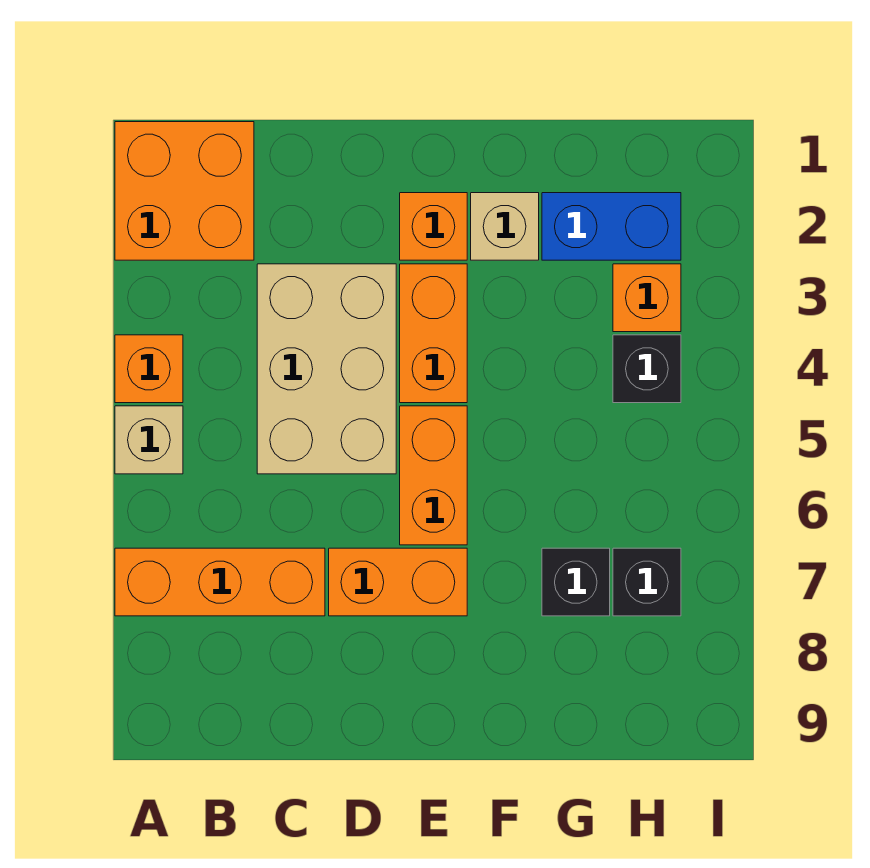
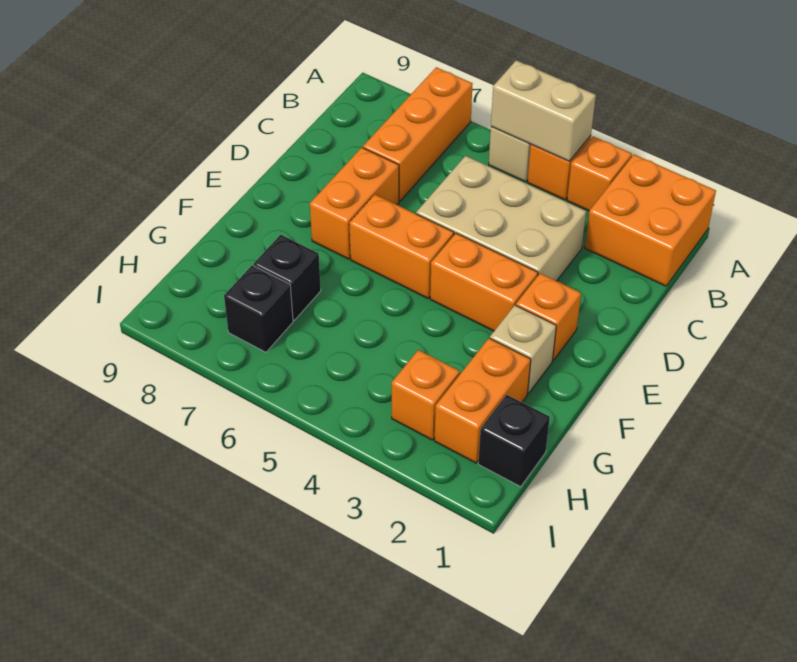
none -> orange 1x1 brick [567,136,632,211]
none -> tan 1x2 brick [491,60,596,161]
blue 1x2 brick [542,193,681,260] -> orange 1x2 brick [435,338,531,463]
black 1x1 brick [613,335,681,403] -> black 1x1 brick moved to [478,395,550,487]

